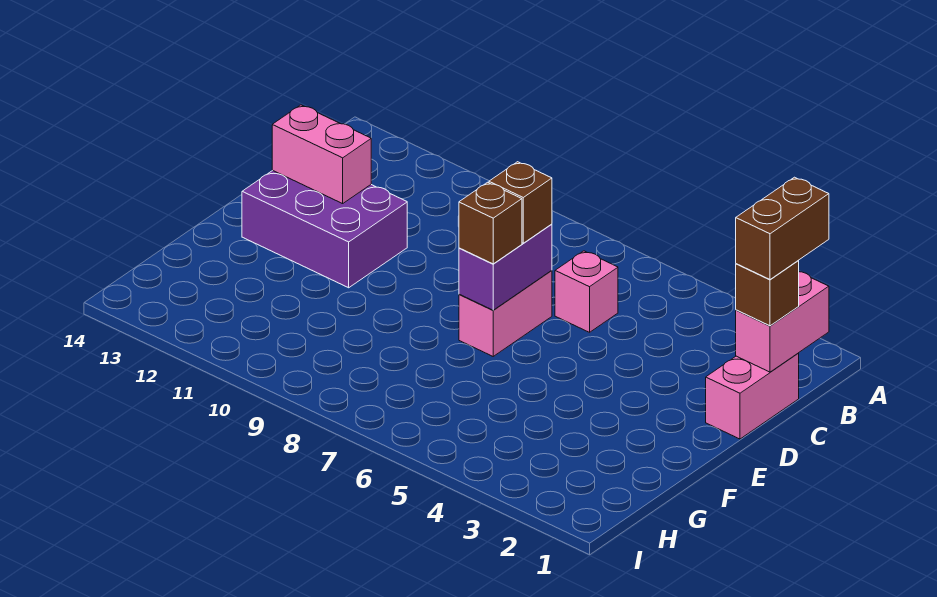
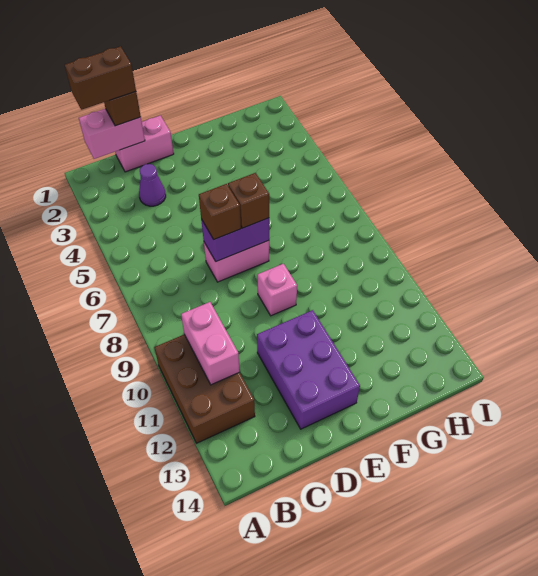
none -> brown 2x3 brick [154,334,255,443]
none -> purple 1x1 cone [139,164,166,206]
pink 1x1 brick [555,251,618,332] -> pink 1x1 brick moved to [257,264,297,316]
pink 1x2 brick [272,105,371,204] -> pink 1x2 brick moved to [181,302,240,385]

